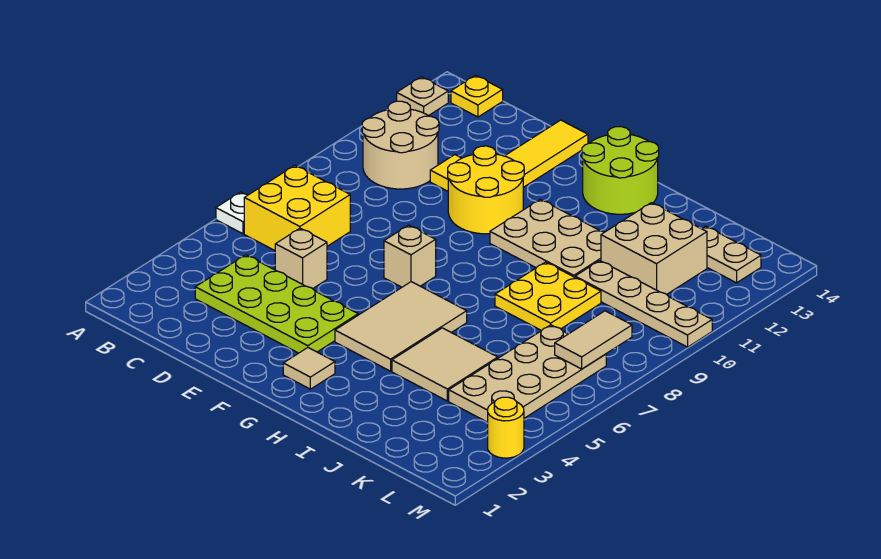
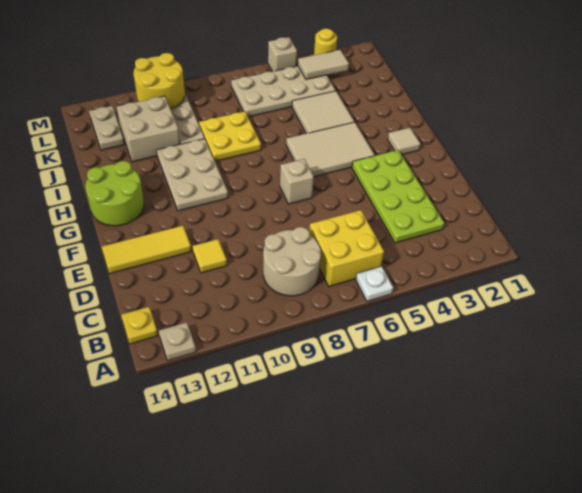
tan 2x2 round brick [362,101,439,189] -> tan 2x2 round brick moved to [263,227,321,296]
tan 1x1 brick [275,228,327,289] -> tan 1x1 brick moved to [268,37,297,71]
yellow 2x2 round brick [448,146,524,234] -> yellow 2x2 round brick moved to [134,53,185,109]
tan 1x2 tile [555,311,632,369] -> tan 1x2 tile moved to [298,50,349,79]

